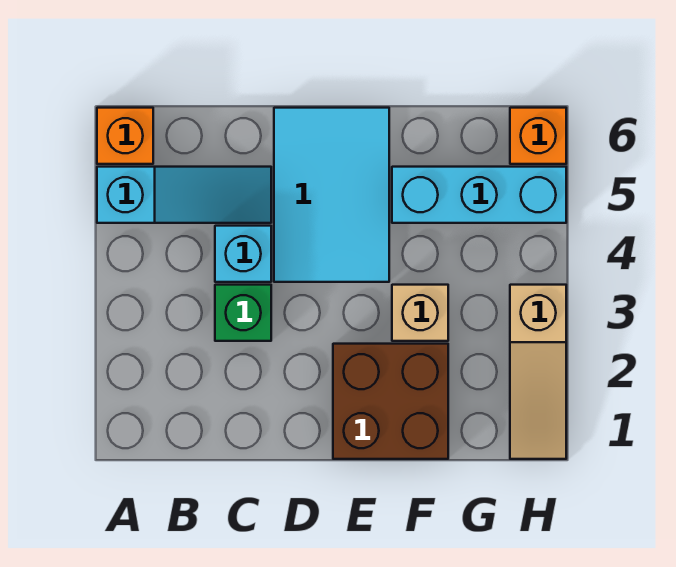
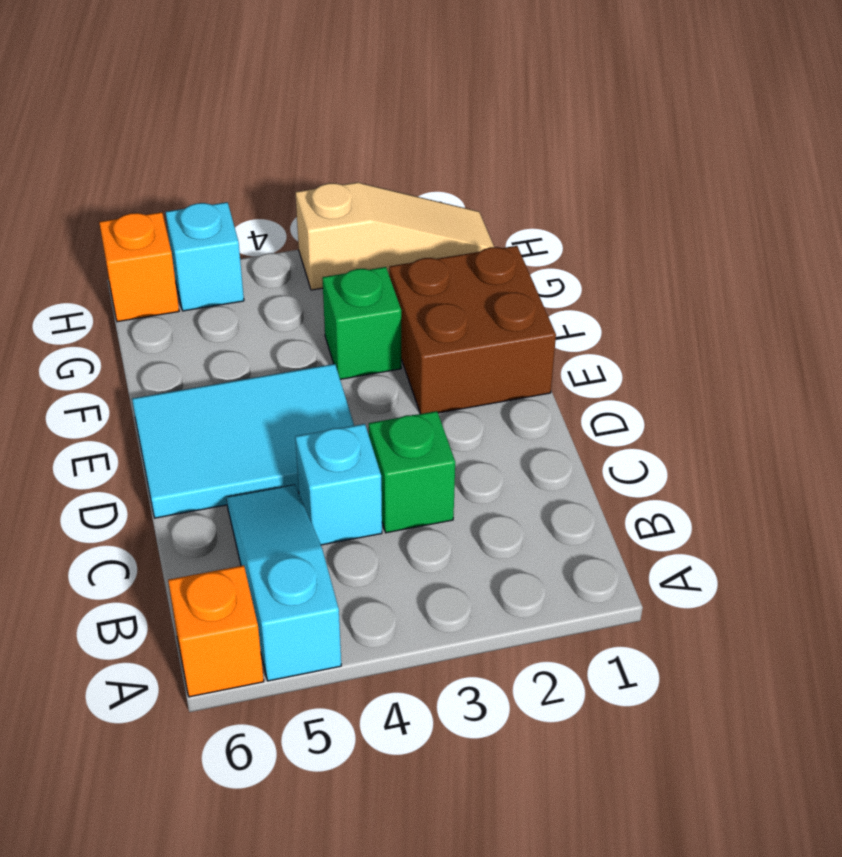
tan 1x1 brick [392,285,448,341] -> green 1x1 brick [322,267,401,379]
cyan 1x3 brick [392,167,566,223] -> cyan 1x1 brick [166,202,244,311]

